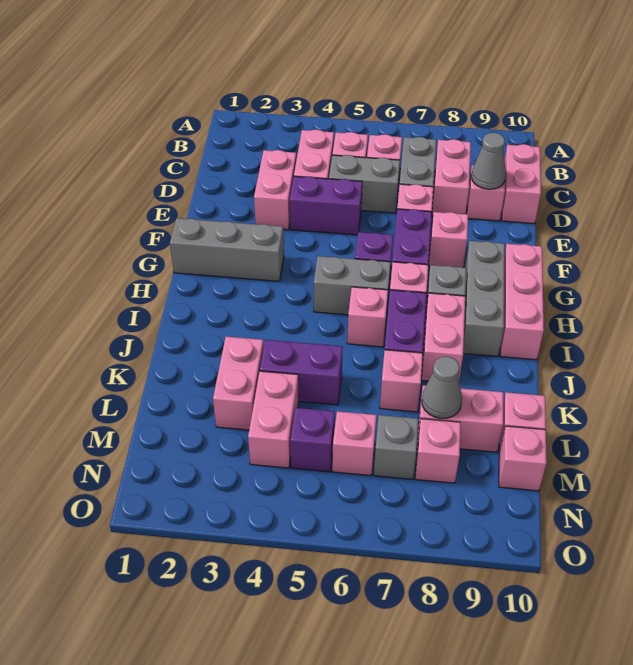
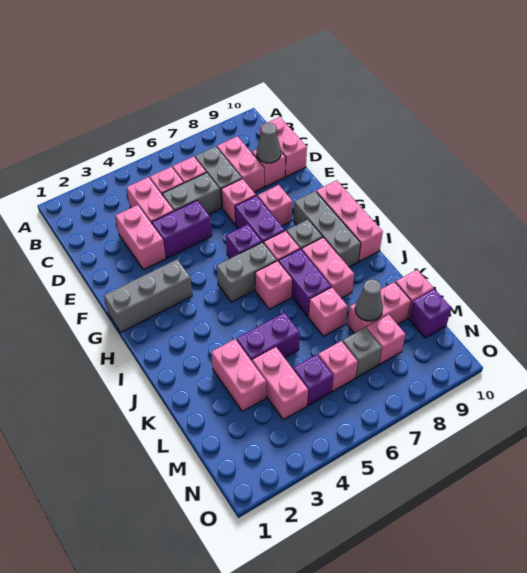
pink 1x1 brick [499,426,547,491] -> purple 1x1 brick [409,289,451,338]

